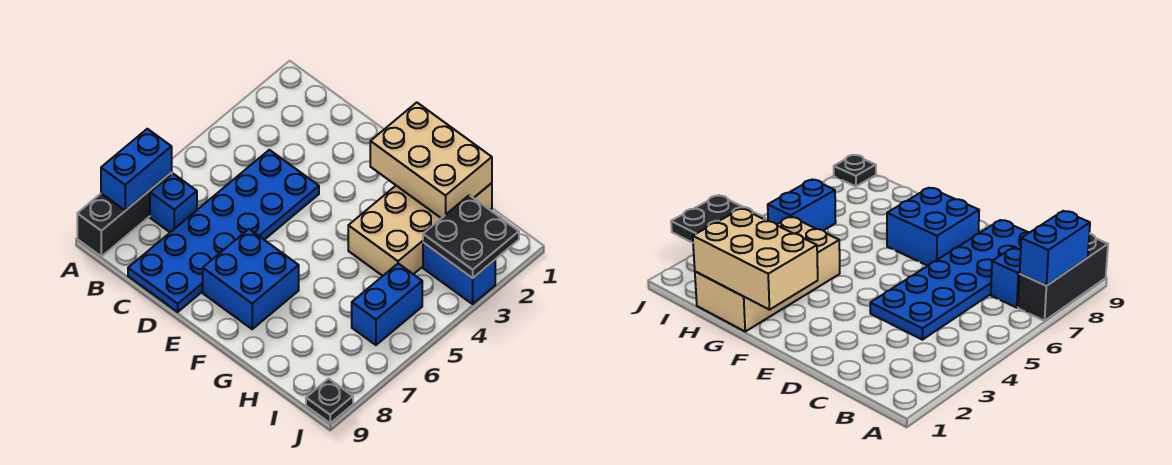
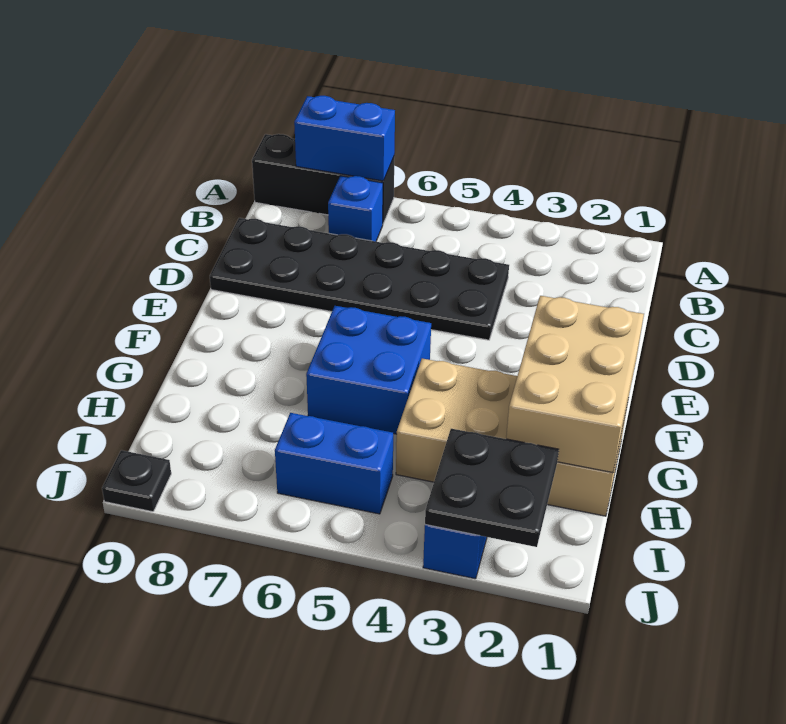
blue 2x6 plate [128,150,319,312] -> black 2x6 plate [210,218,509,340]
blue 2x2 brick [203,229,299,329] -> blue 2x2 brick moved to [306,306,431,434]

